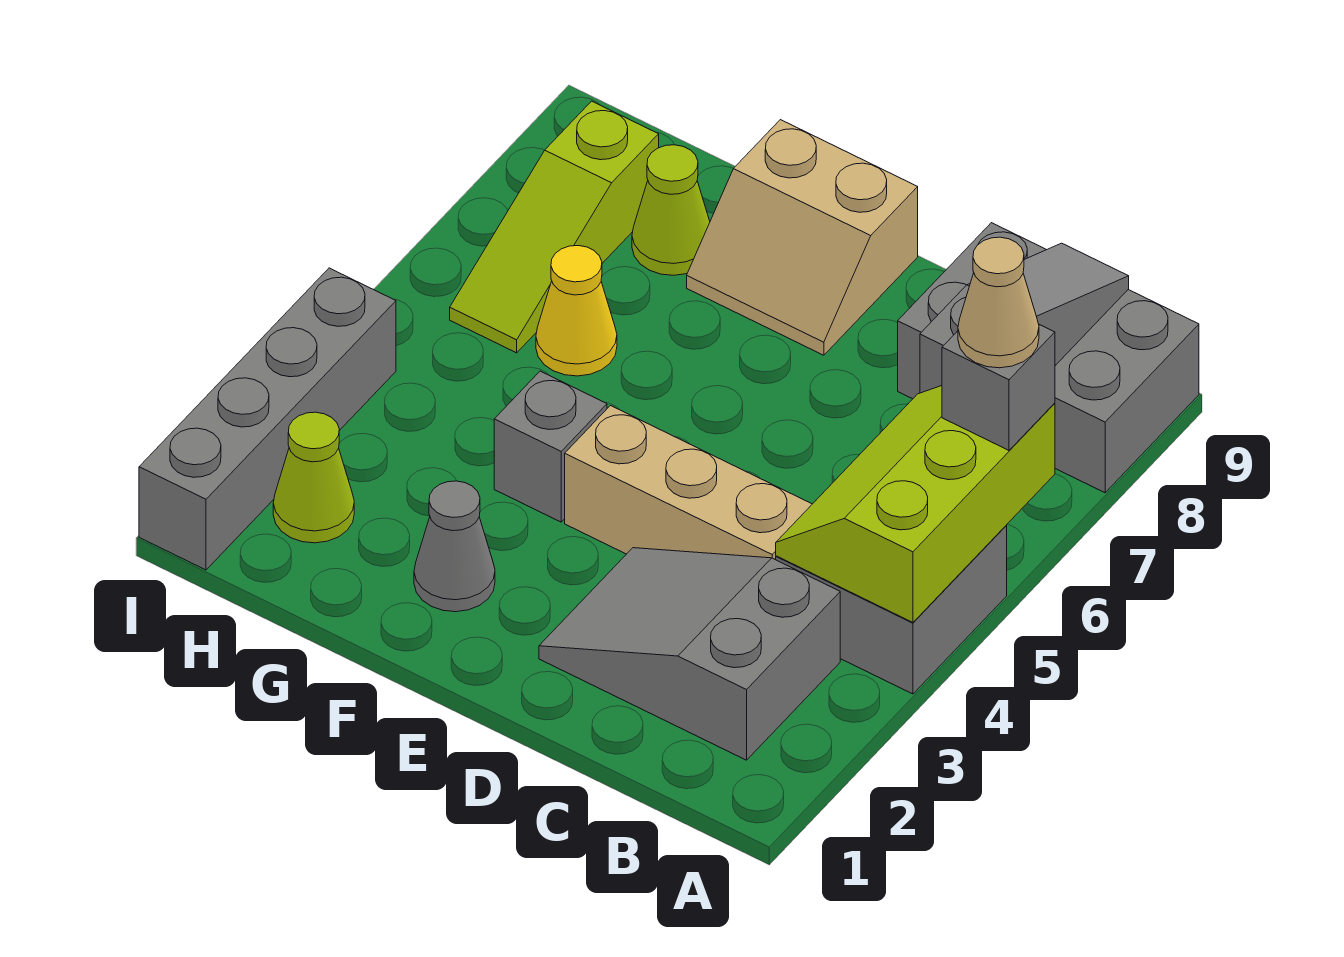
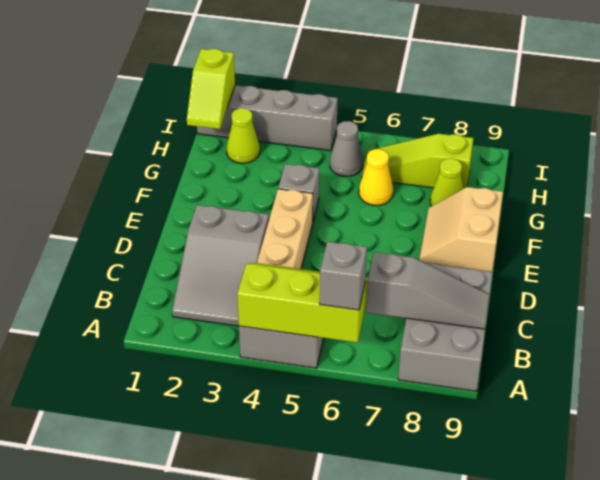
tan 1x1 cone [958,237,1039,368] -> none
grey 2x3 slope [539,548,840,760] -> grey 2x3 slope turned to [172,205,269,326]
grey 1x1 cone [414,481,495,612] -> grey 1x1 cone moved to [330,121,363,176]
none -> lime 1x2 slope [187,49,235,129]

